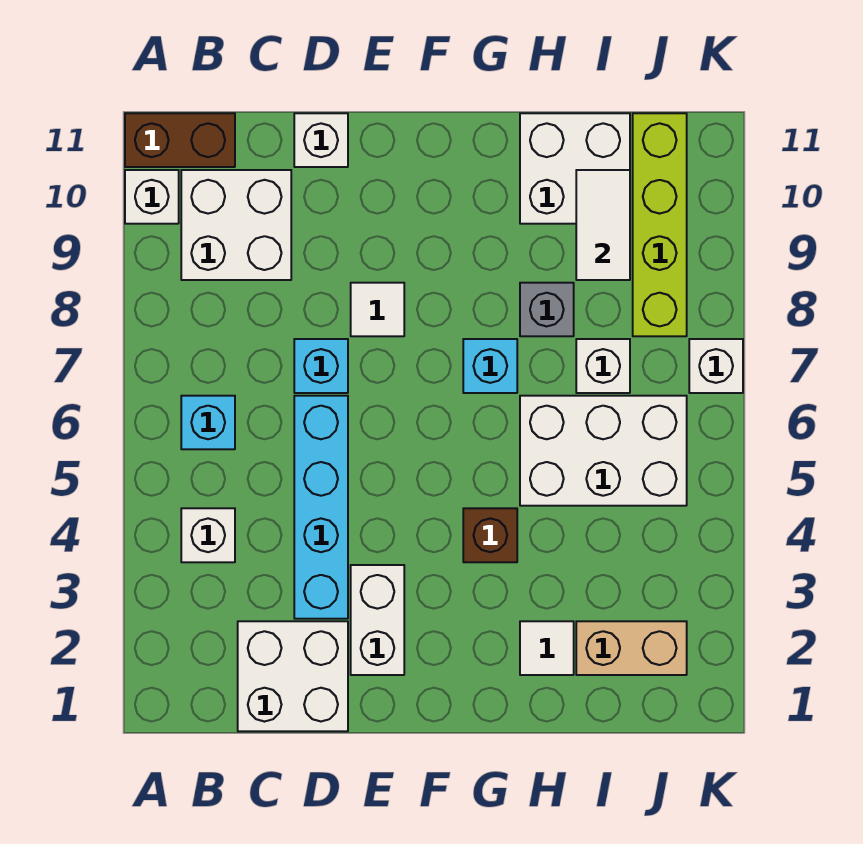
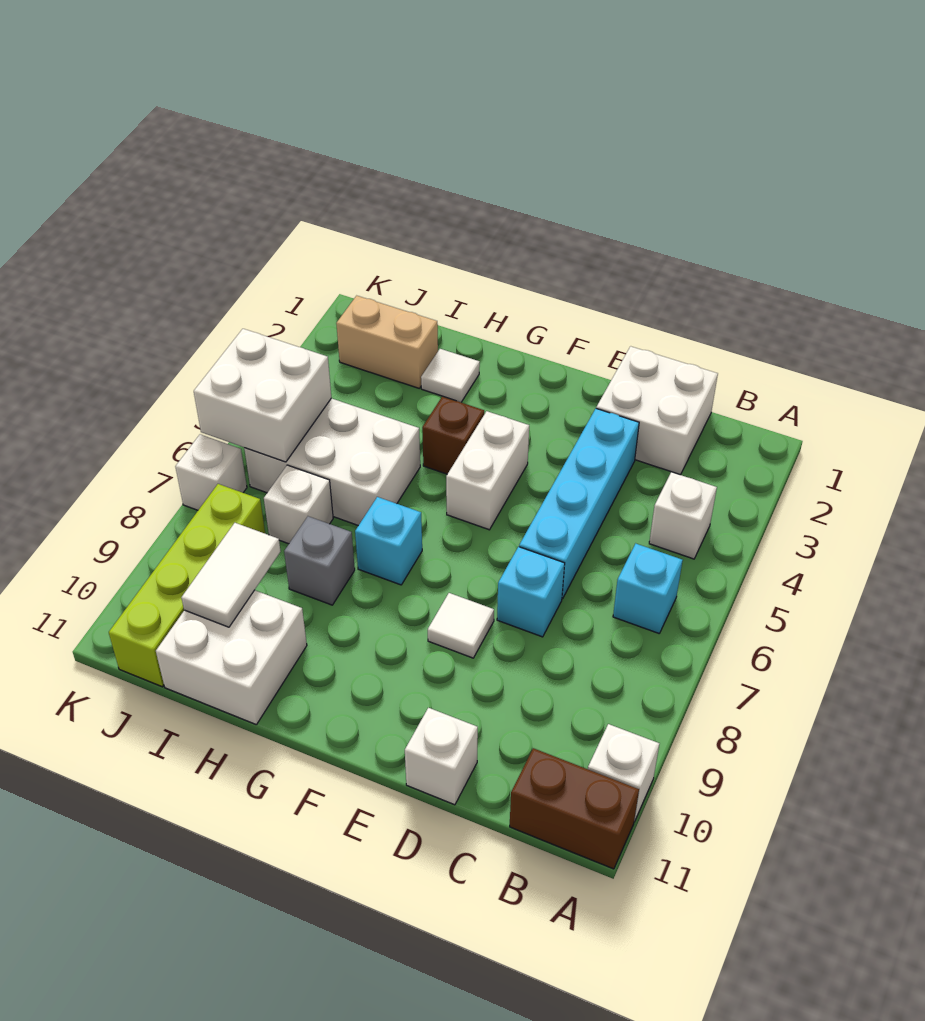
white 2x2 brick [181,170,291,280] -> white 2x2 brick moved to [194,329,331,462]
white 1x2 brick [351,565,404,675] -> white 1x2 brick moved to [446,411,529,530]

